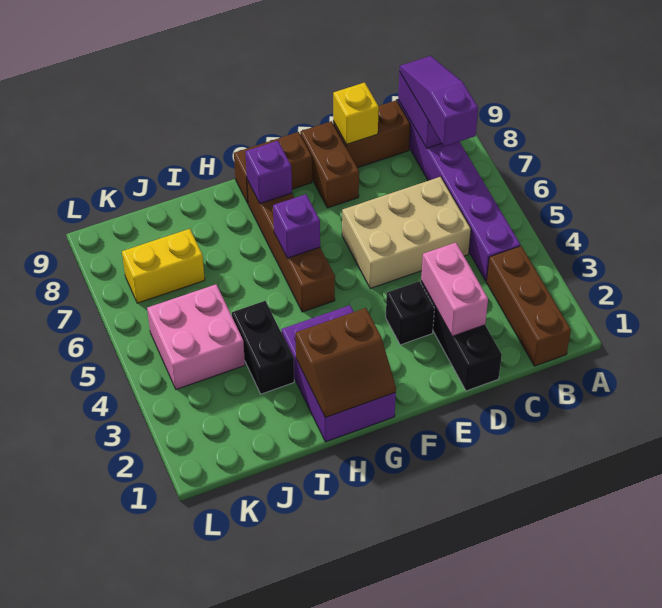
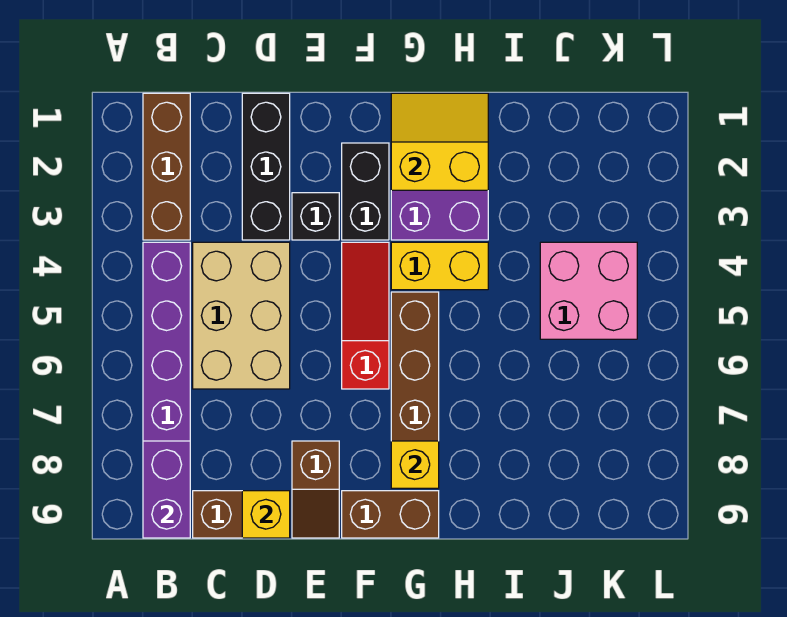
purple 1x3 slope [399,56,478,146] -> none
tan 2x3 brick [342,177,471,288] -> tan 2x3 brick turned to [193,242,290,389]
pink 1x2 brick [421,242,488,336] -> none
brown 1x2 brick [300,121,359,208] -> brown 1x2 slope [292,441,339,538]
none -> red 1x3 slope [342,242,389,389]
brown 2x2 slope [295,308,396,418] -> yellow 2x2 slope [391,93,488,190]
purple 1x1 brick [273,194,320,258] -> none
purple 1x1 brick [245,141,292,203] -> yellow 1x1 brick [391,441,439,488]
black 1x2 brick [232,301,294,394] -> black 1x2 brick moved to [342,143,389,240]
yellow 1x2 brick [122,229,205,303] -> yellow 1x2 brick moved to [391,242,488,290]

